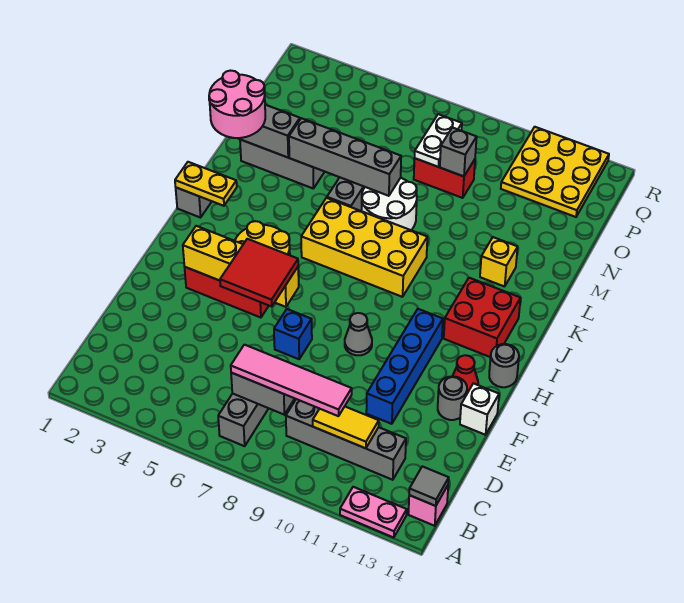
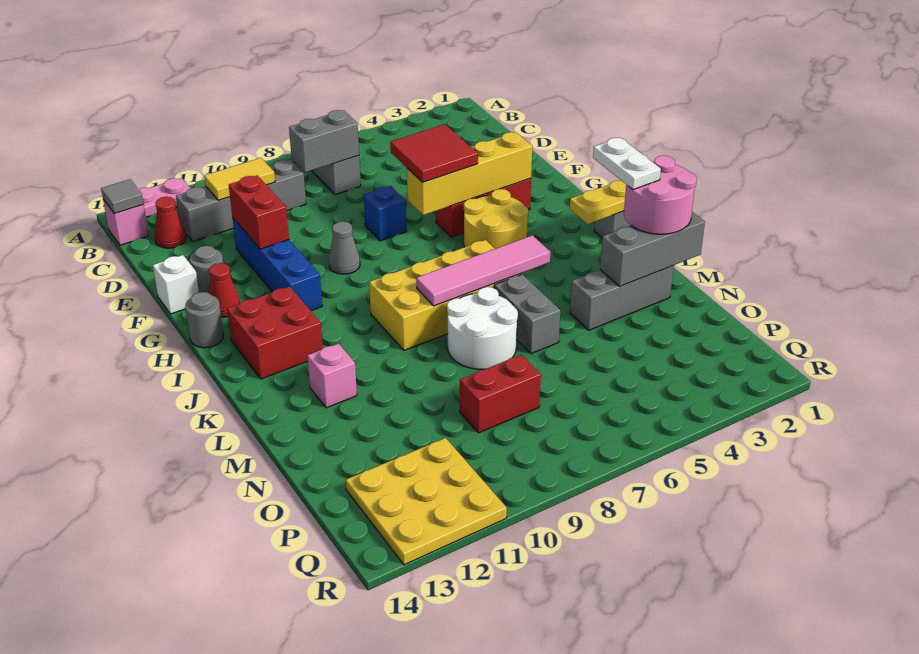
pink 1x4 tile [231,345,352,416] -> pink 1x4 tile moved to [416,235,550,306]
none -> red 1x1 cone [155,197,186,248]
none -> red 1x2 brick [229,175,289,249]
yellow 1x1 brick [480,237,518,287] -> pink 1x1 brick [307,344,357,408]
grey 1x4 brick [289,118,401,196] -> none
white 1x2 plate [415,114,462,167] -> white 1x2 plate moved to [593,138,661,190]
grey 1x1 brick [440,128,477,176] -> none

